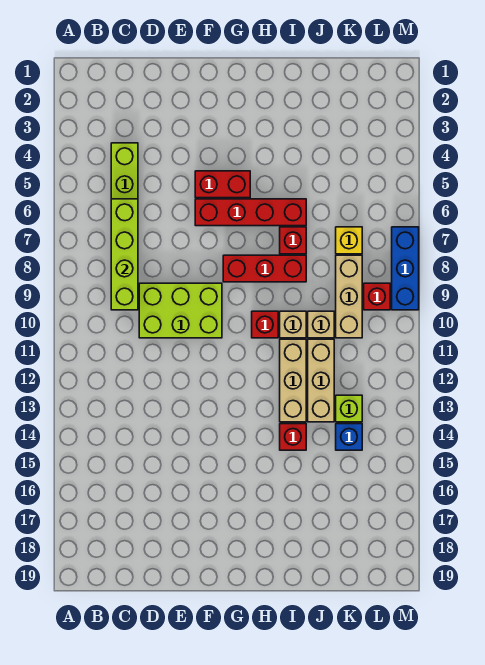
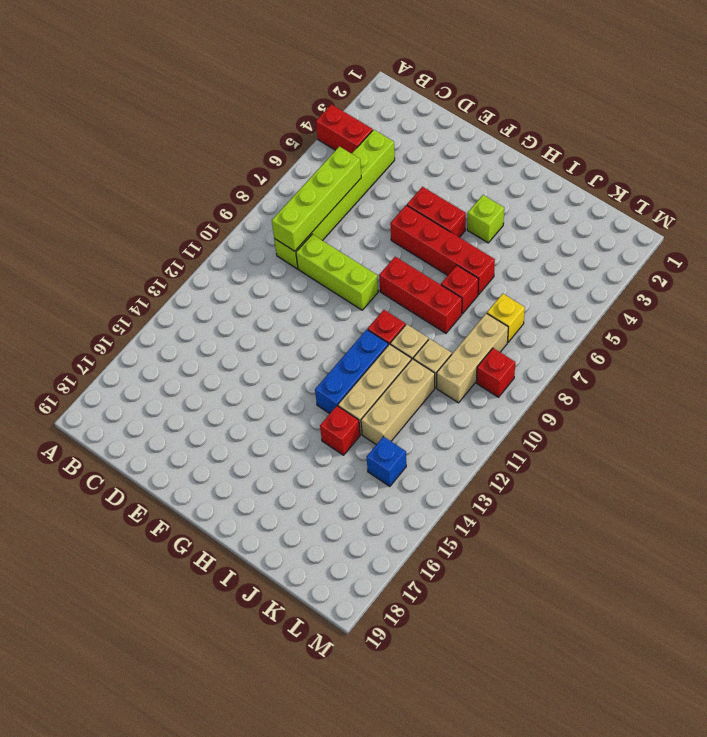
none -> red 1x2 brick [316,104,373,154]
lime 2x3 brick [139,283,222,338] -> lime 1x3 brick [296,234,378,310]
lime 1x1 brick [336,395,362,422] -> lime 1x1 brick moved to [467,195,504,243]
blue 1x3 brick [392,227,419,310] -> blue 1x3 brick moved to [315,330,388,414]

